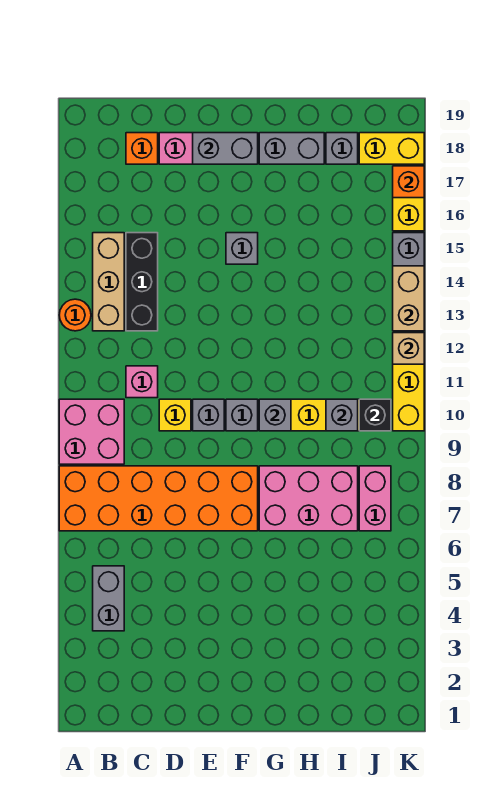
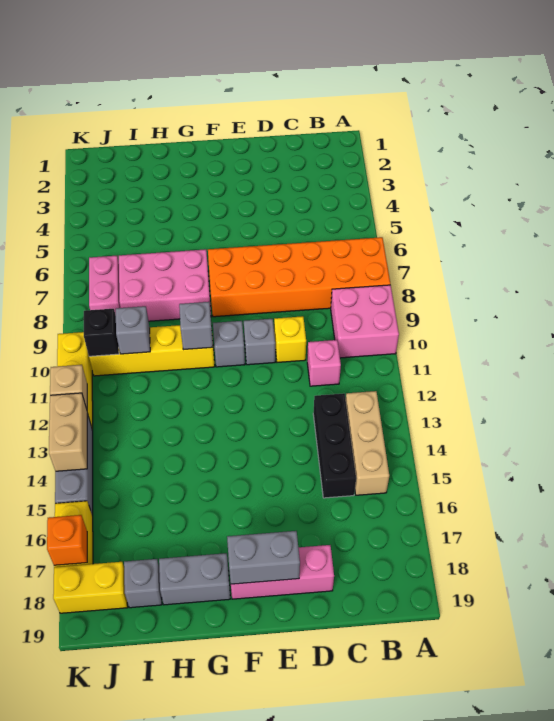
orange 1x1 round brick [59,299,91,331] -> none
grey 1x2 brick [93,566,124,631] -> none
orange 1x1 brick [126,133,158,164] -> none
grey 1x1 brick [226,233,258,264] -> none

